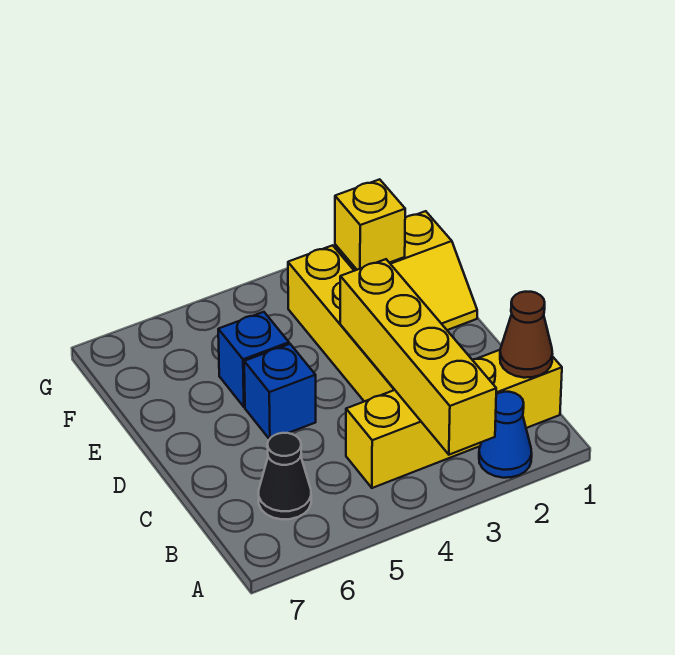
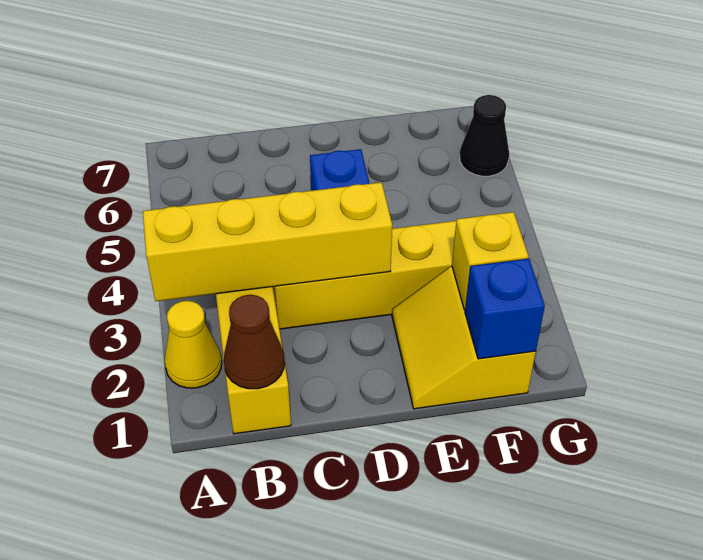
blue 1x1 cone [479,392,532,478] -> yellow 1x1 cone [165,301,222,388]
black 1x1 cone [259,433,311,519] -> black 1x1 cone moved to [460,95,509,176]
blue 1x1 brick [218,312,289,407] -> blue 1x1 brick moved to [465,259,545,359]

